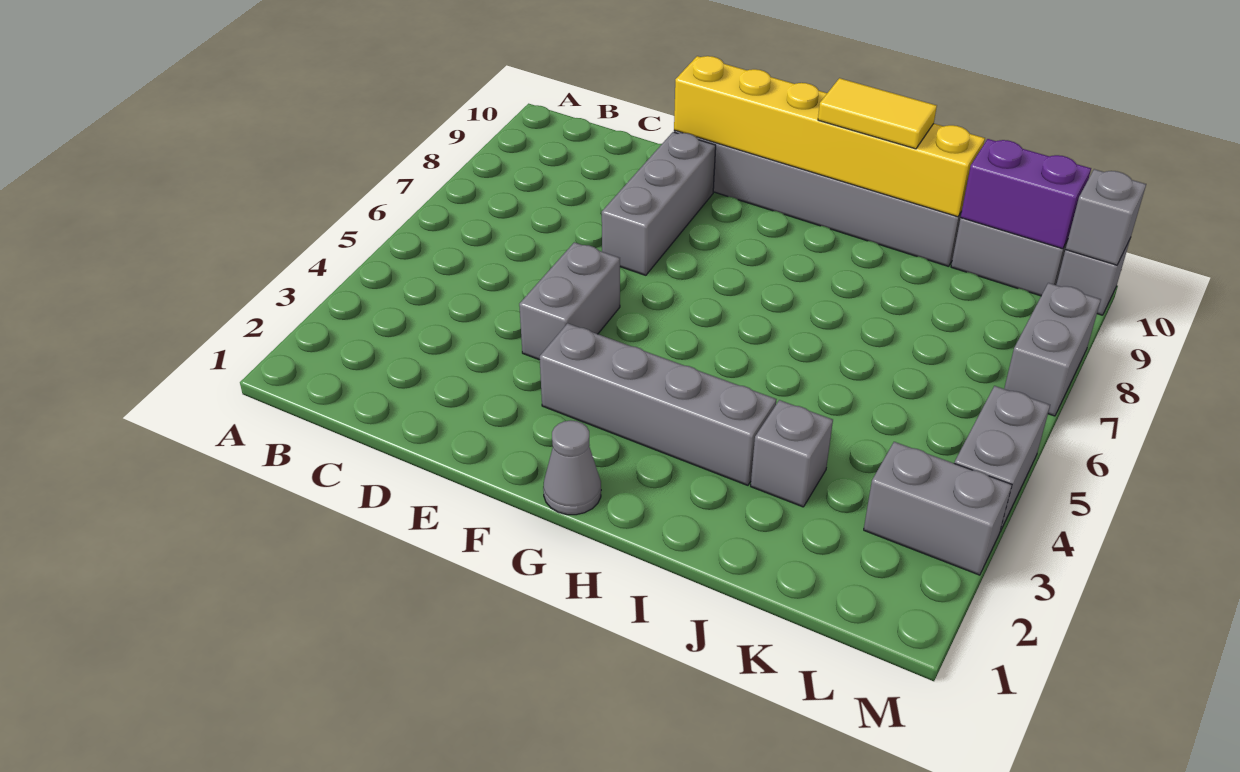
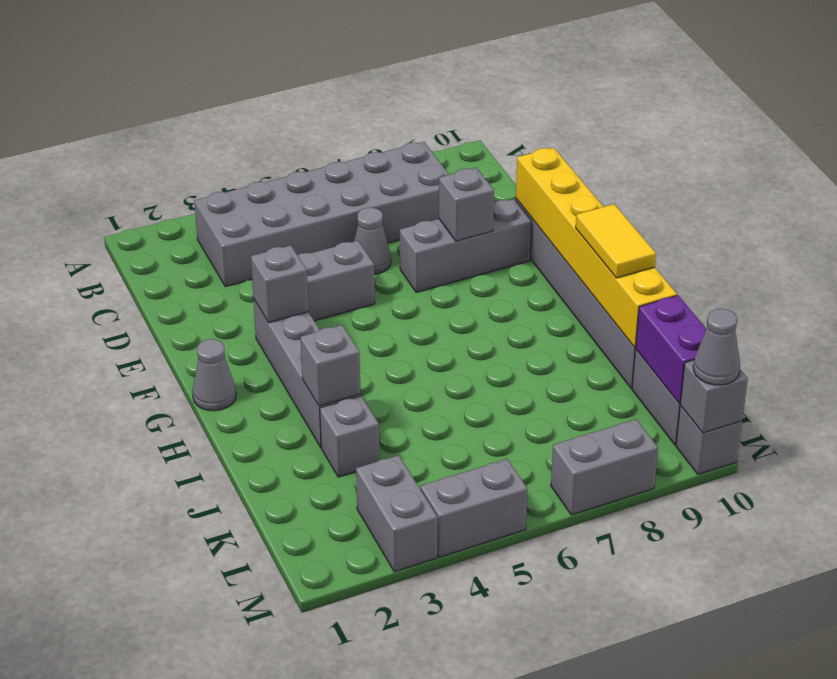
none -> grey 2x6 brick [194,142,449,287]
none -> grey 1x1 cone [354,207,391,274]
none -> grey 1x1 brick [439,168,494,241]
none -> grey 1x1 brick [251,245,309,323]
none -> grey 1x1 brick [300,325,361,406]
none -> grey 1x1 cone [693,309,740,385]

